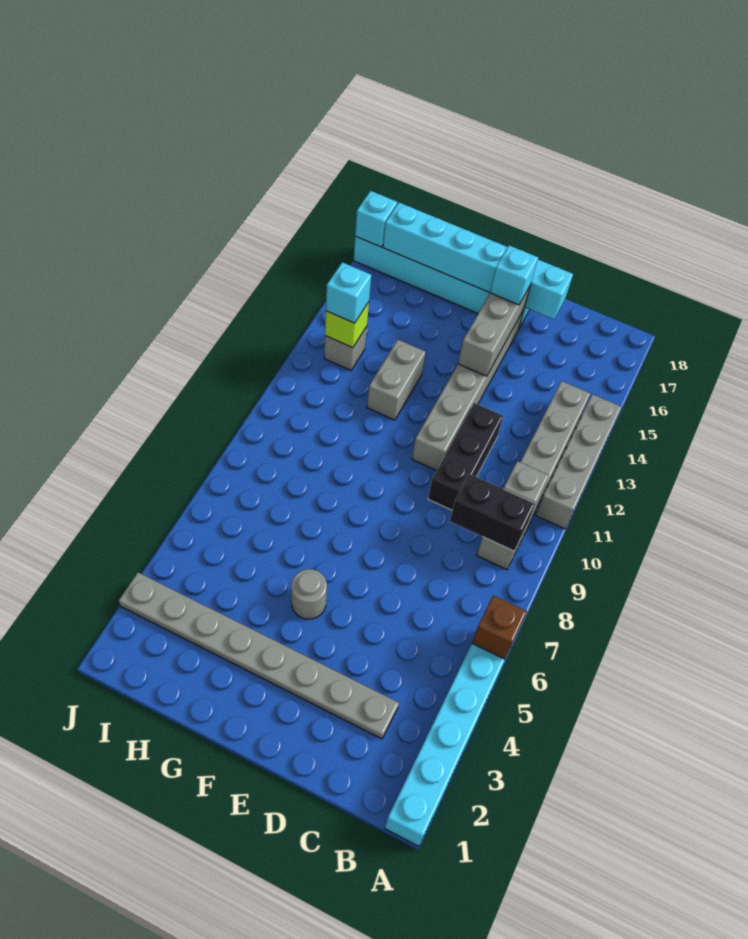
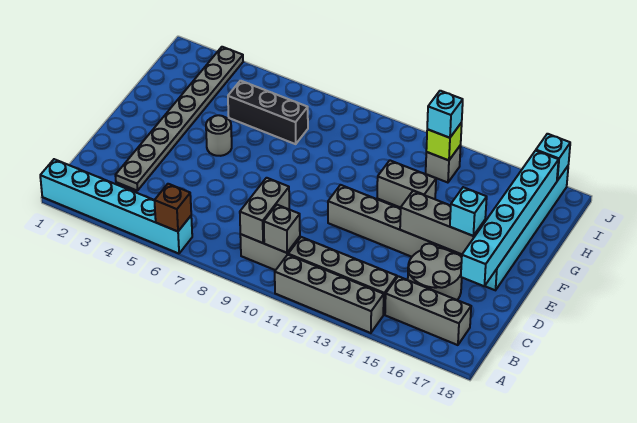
black 1x2 brick [450,474,535,551] -> grey 1x2 brick [240,178,289,243]
none -> grey 1x3 brick [385,276,471,345]
none -> grey 2x2 round brick [408,244,462,300]
black 1x3 brick [428,403,503,510] -> black 1x3 brick moved to [228,81,308,144]

